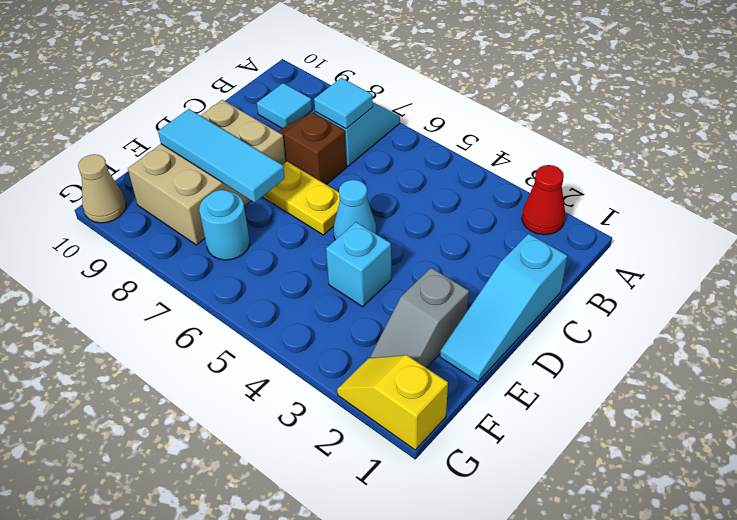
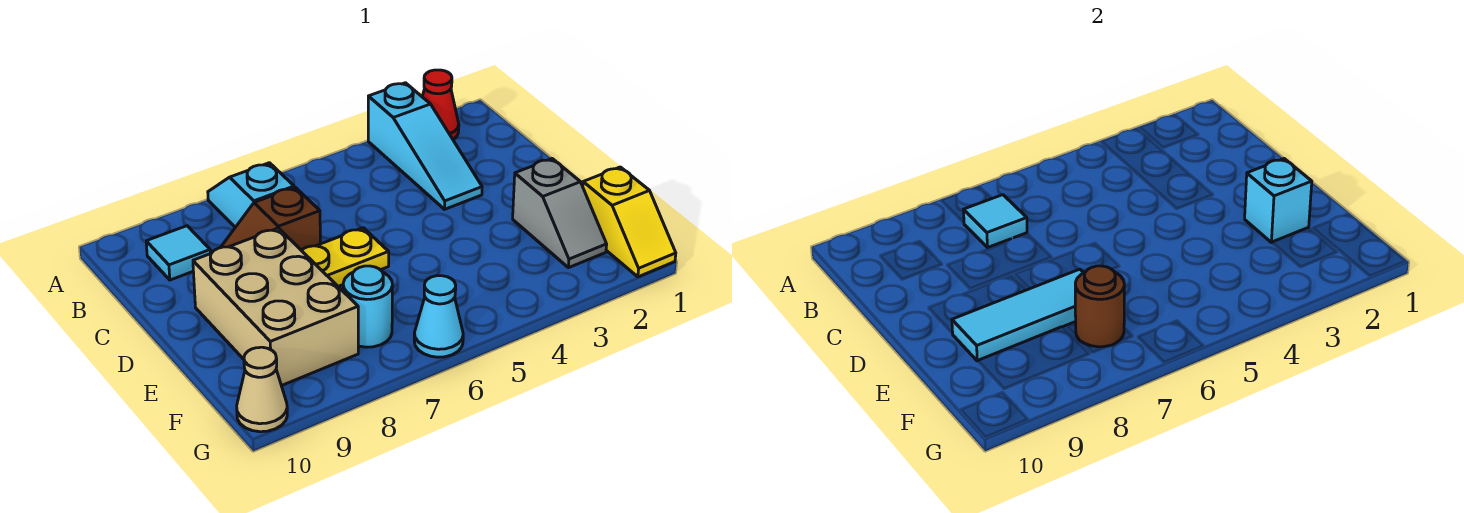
cyan 1x3 slope [440,234,567,382] -> cyan 1x3 slope moved to [368,83,482,209]
cyan 1x1 cone [333,180,376,240] -> cyan 1x1 cone moved to [414,276,463,357]
cyan 1x1 brick [326,222,391,307] -> cyan 1x1 brick moved to [1245,159,1312,243]
none -> brown 1x1 round brick [1075,266,1124,347]
yellow 1x2 slope [337,355,448,450] -> yellow 1x2 slope turned to [583,167,676,277]

